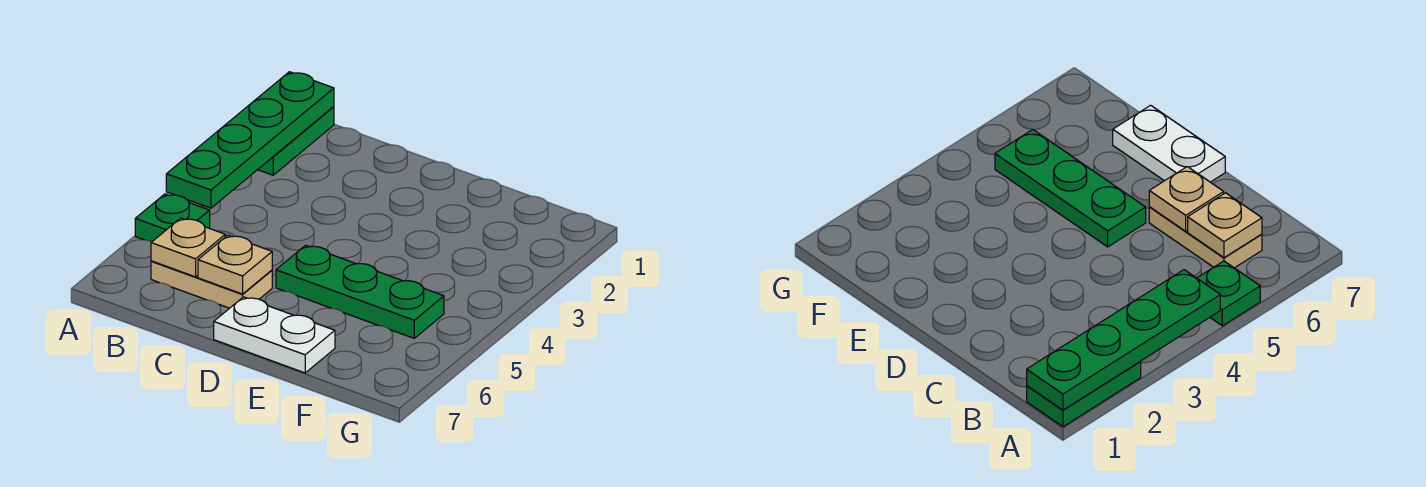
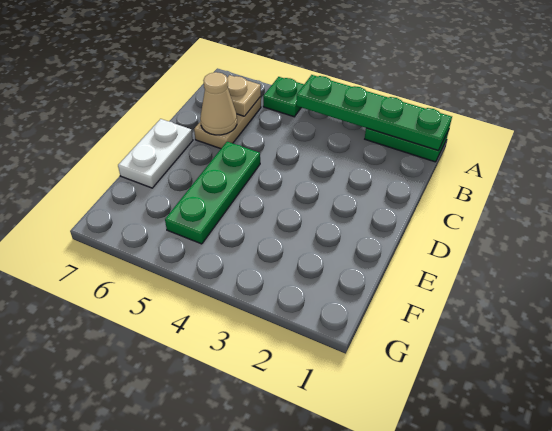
tan 1x1 plate [198,235,272,294] -> tan 1x1 cone [200,72,237,135]

